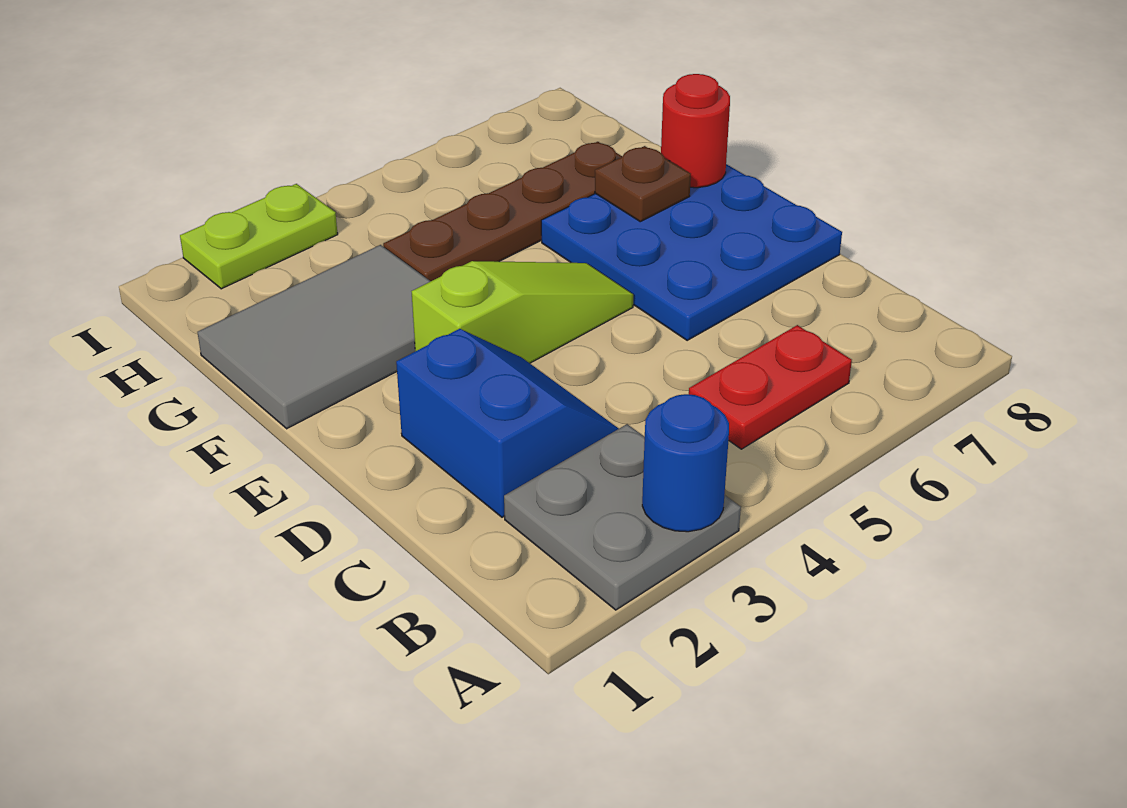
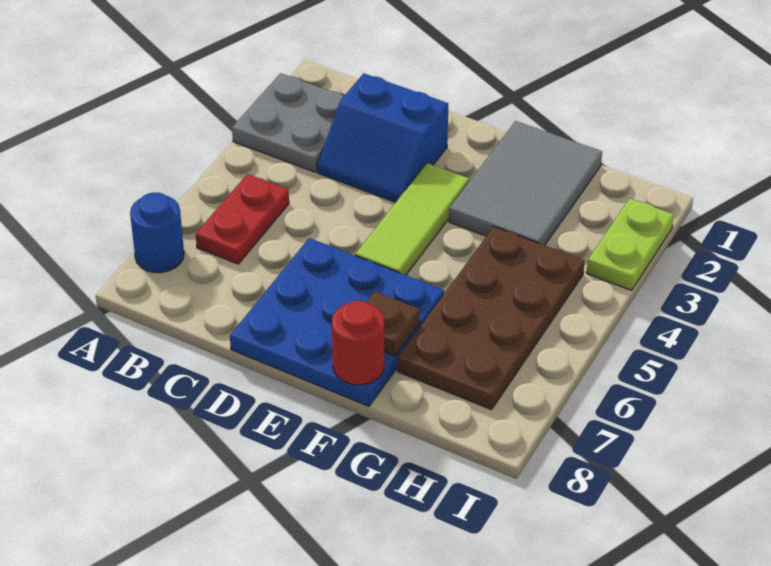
blue 1x1 round brick [642,394,729,532] -> blue 1x1 round brick moved to [130,192,184,273]
lime 1x3 slope [411,261,633,363] -> lime 1x3 tile [355,163,469,275]
brown 1x4 plate [383,142,622,281] -> brown 2x4 plate [397,227,585,410]

